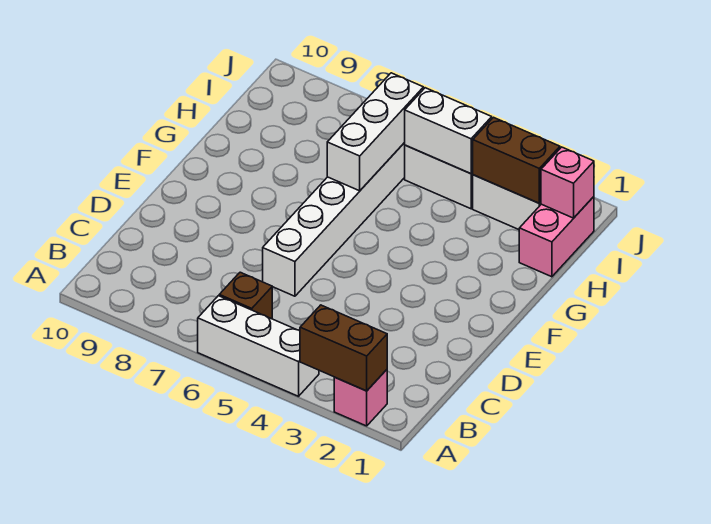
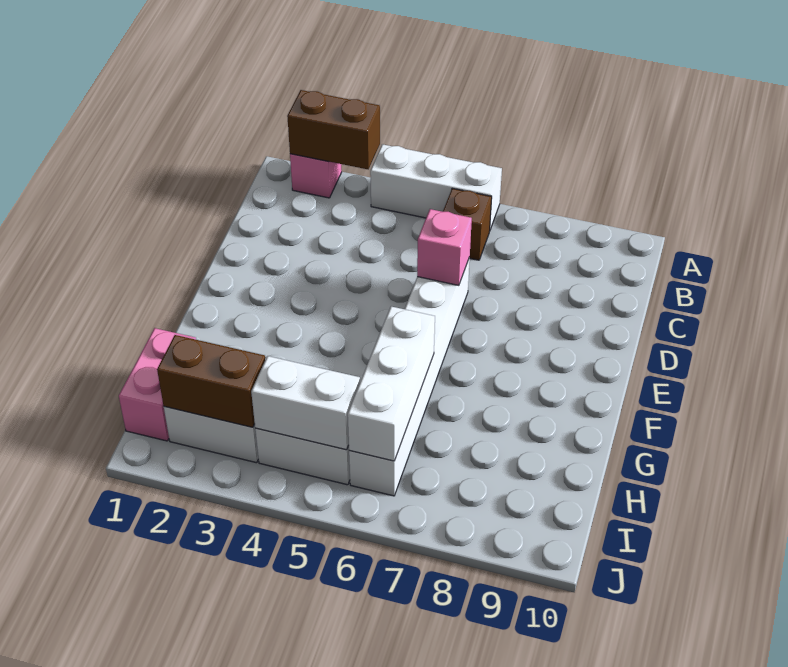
pink 1x1 brick [541,147,594,218] -> pink 1x1 brick moved to [417,209,472,285]

